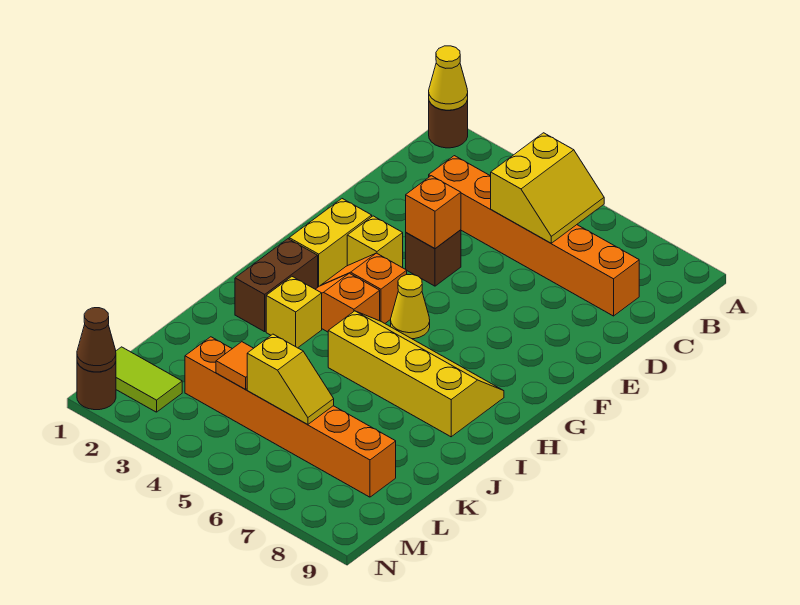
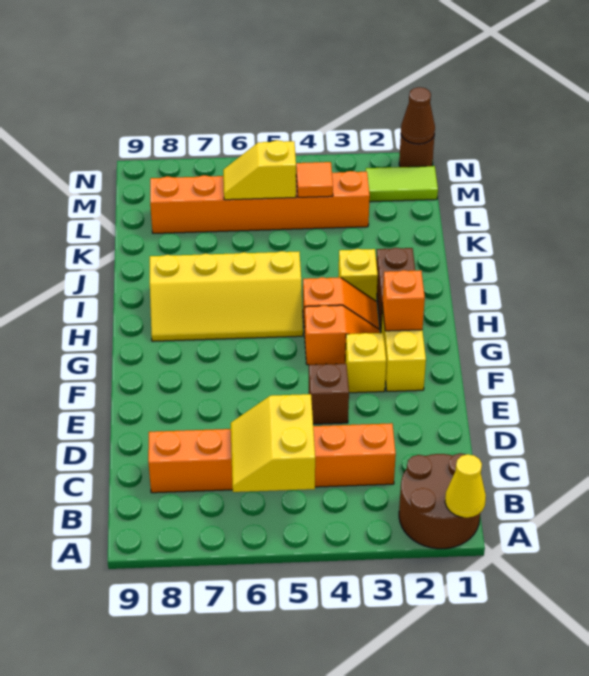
brown 1x1 round brick [429,100,468,148] -> brown 2x2 round brick [399,453,480,549]
orange 1x1 brick [406,176,461,249] -> orange 1x1 brick moved to [382,270,425,331]
yellow 1x1 cone [391,274,430,339] -> none

